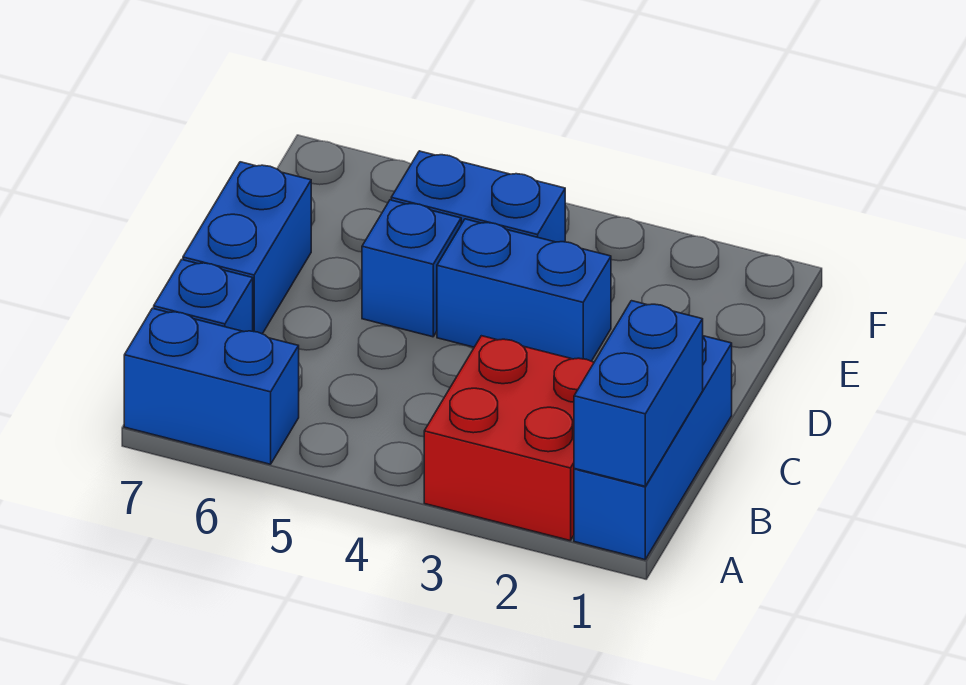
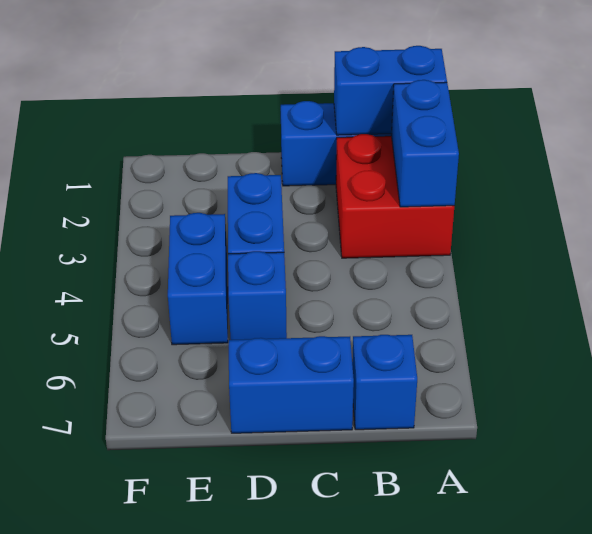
blue 1x2 brick [124,308,299,464] -> blue 1x2 brick moved to [391,80,459,207]

